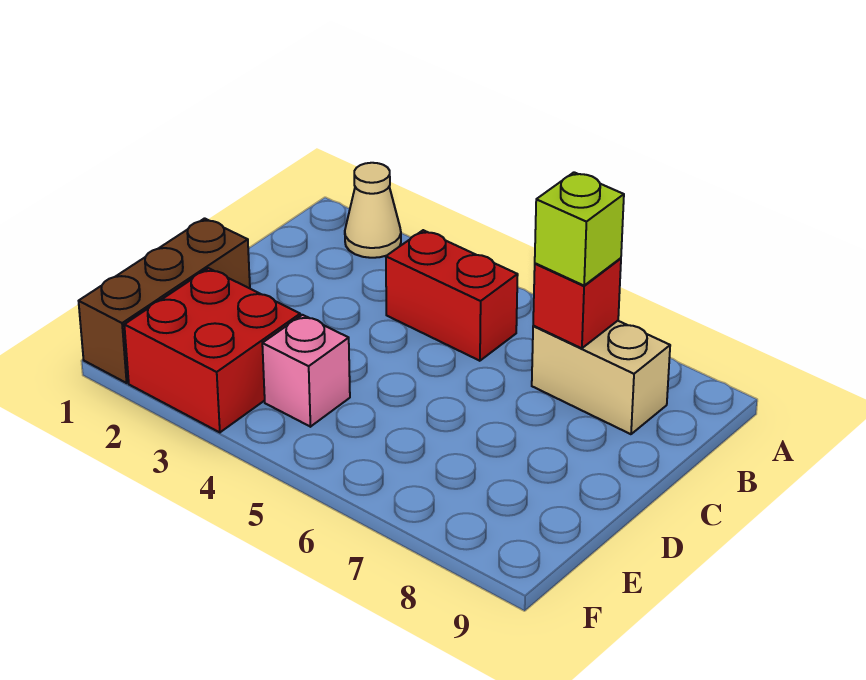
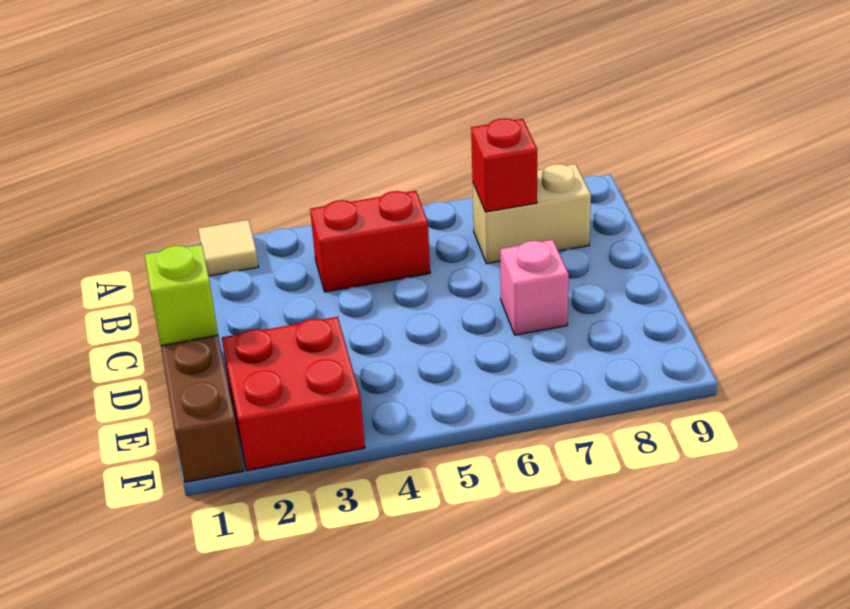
tan 1x1 cone [345,163,401,258] -> tan 1x1 tile [198,220,259,276]
lime 1x1 brick [535,172,624,285] -> lime 1x1 brick moved to [145,244,218,346]
pink 1x1 brick [262,315,350,427] -> pink 1x1 brick moved to [500,240,569,335]

